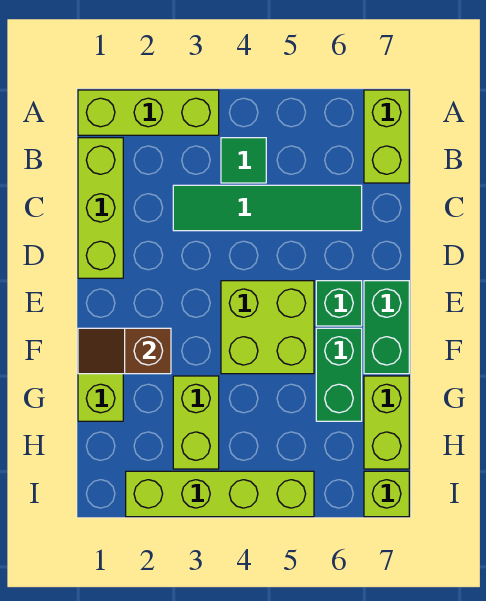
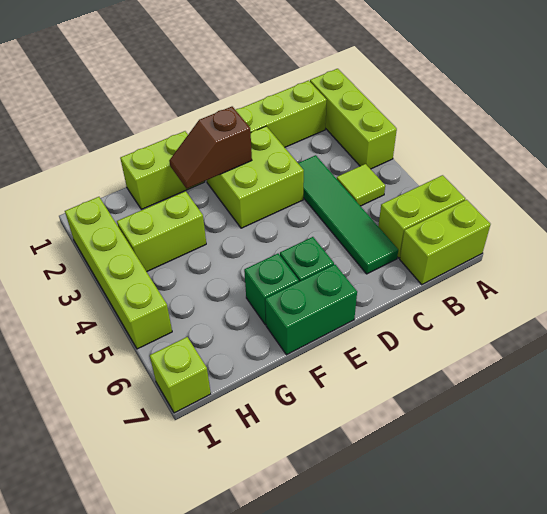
green 1x1 tile [221,138,266,183] -> lime 1x1 tile [337,164,385,206]
lime 2x2 brick [221,281,314,374] -> lime 2x2 brick moved to [207,126,304,228]
brown 1x2 slope [78,328,171,374] -> brown 1x2 slope turned to [169,107,252,189]
green 1x2 brick [316,328,362,421] -> green 1x1 brick [244,254,299,325]
lime 1x2 brick [364,376,409,469] -> lime 1x2 brick moved to [378,175,465,258]

